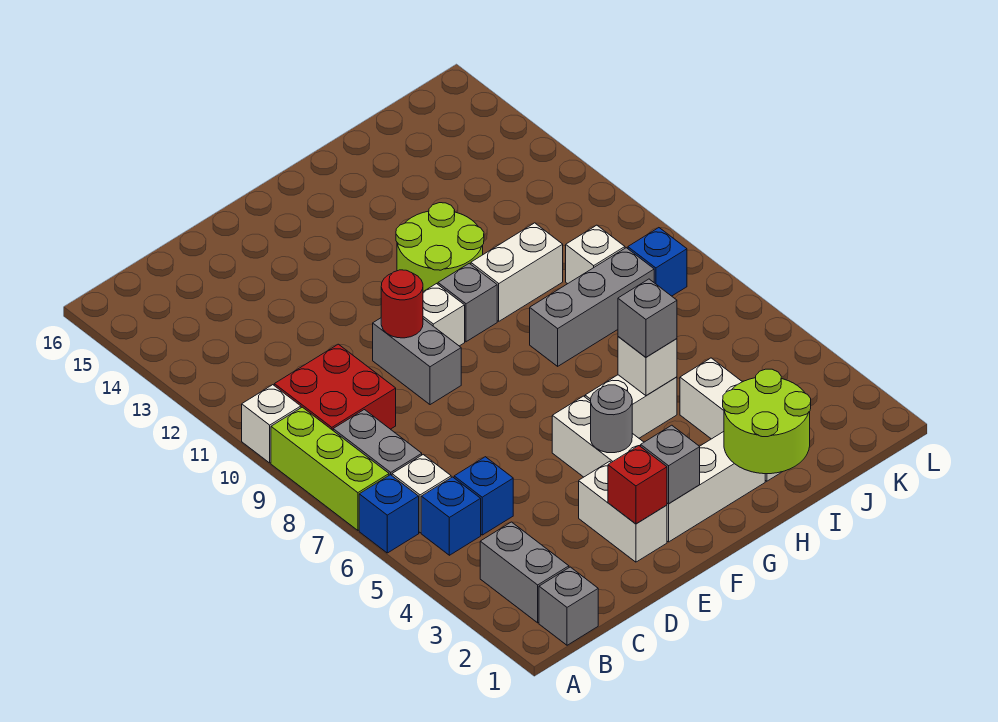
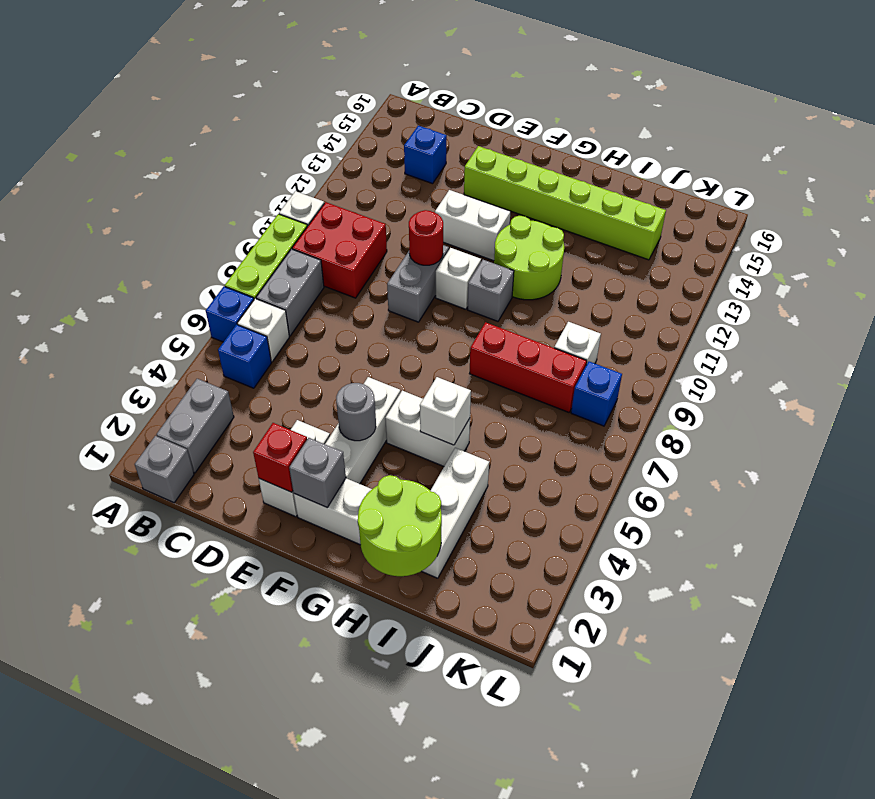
blue 1x1 brick [454,457,513,535] -> blue 1x1 brick moved to [404,126,447,184]
none -> lime 1x6 brick [464,146,666,260]
grey 1x1 brick [618,279,677,357] -> none
grey 1x3 brick [530,248,654,366] -> red 1x3 brick [469,322,587,412]
white 1x2 brick [471,223,563,321] -> white 1x2 brick moved to [435,190,510,261]

